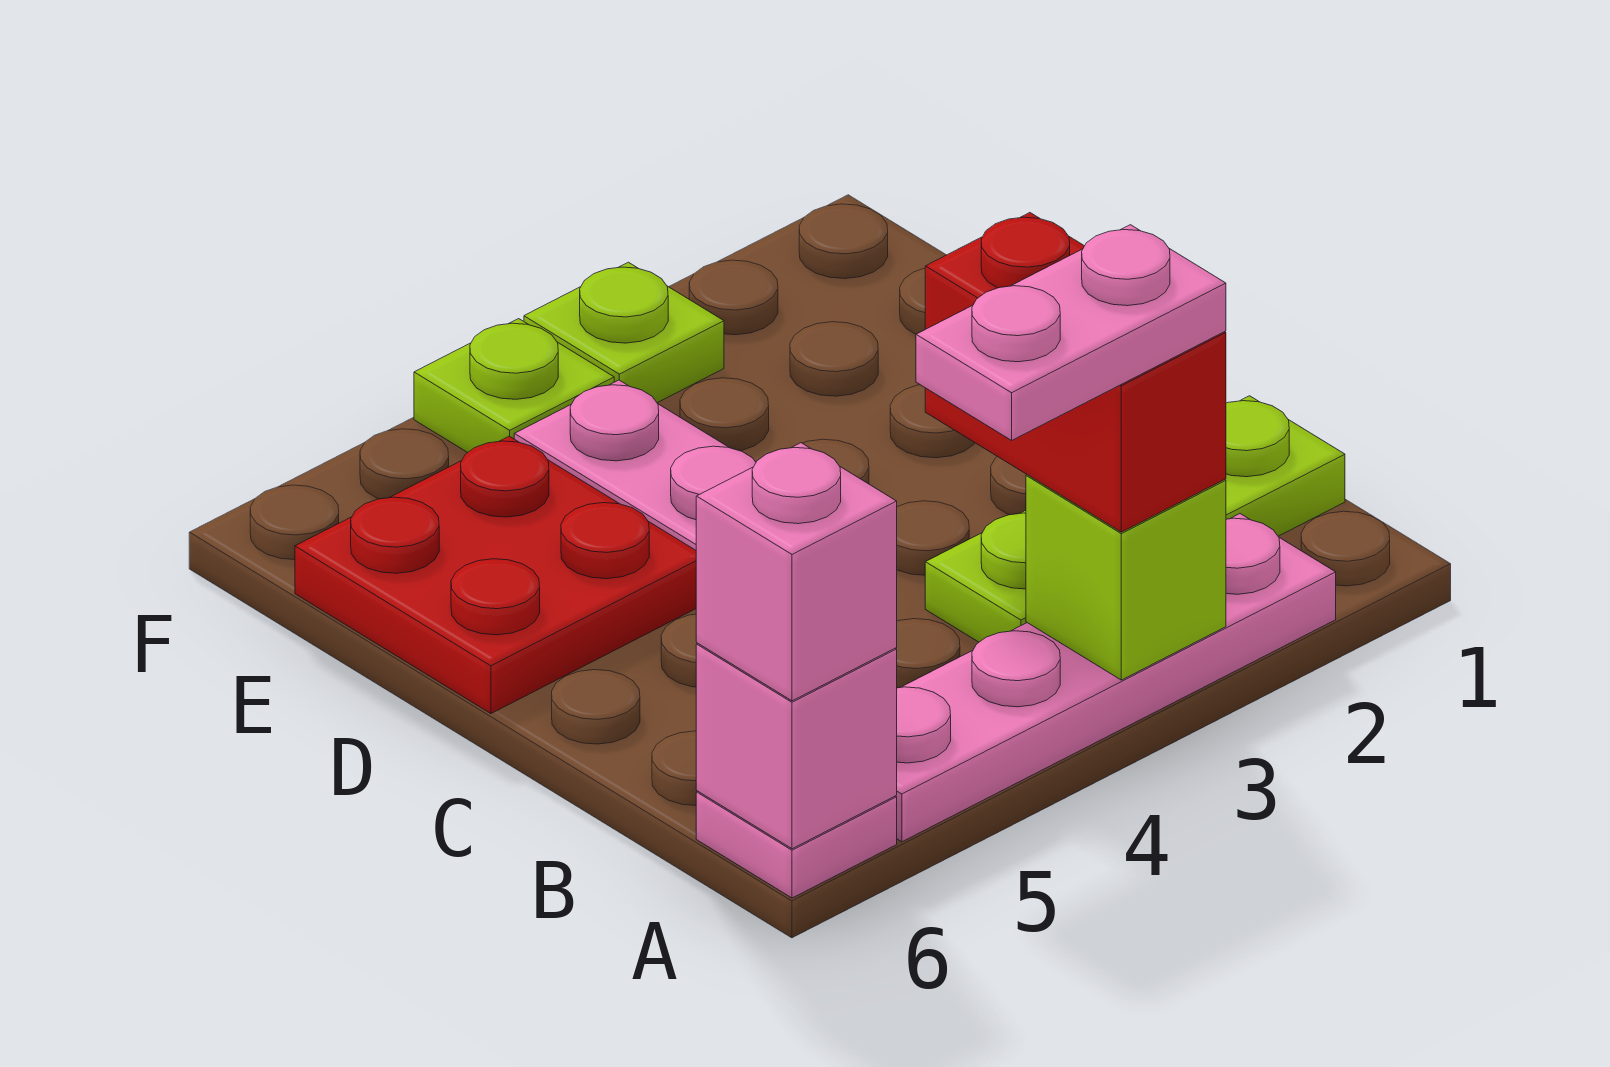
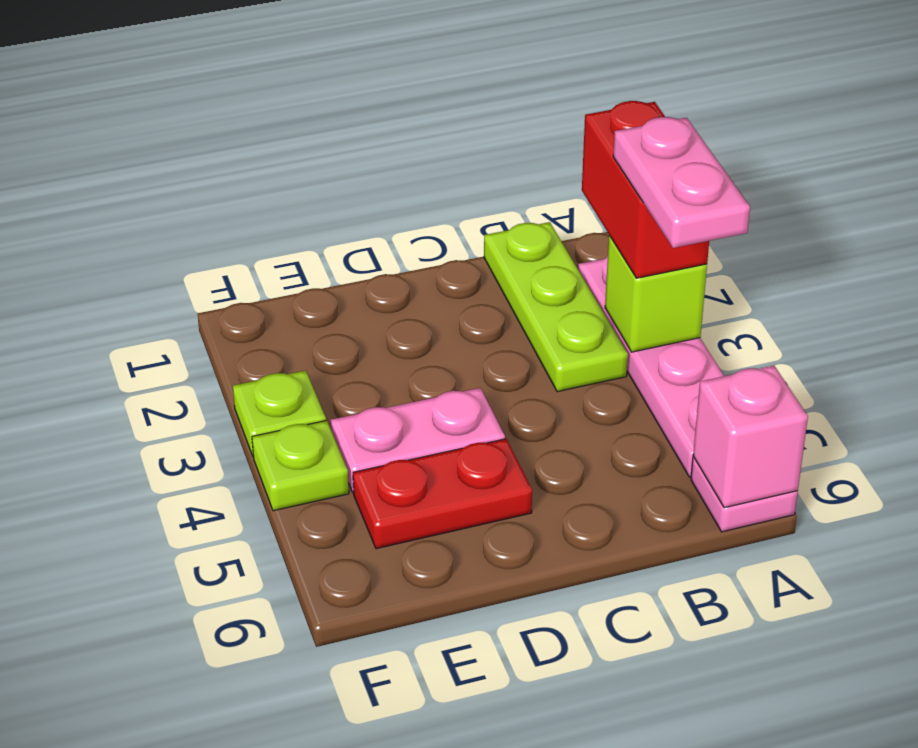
red 1x2 brick [925,213,1226,532] -> red 1x2 brick turned to [582,101,709,278]
pink 1x1 brick [696,443,897,701] -> none
red 2x2 plate [295,436,696,714] -> red 1x2 plate [353,439,532,549]

